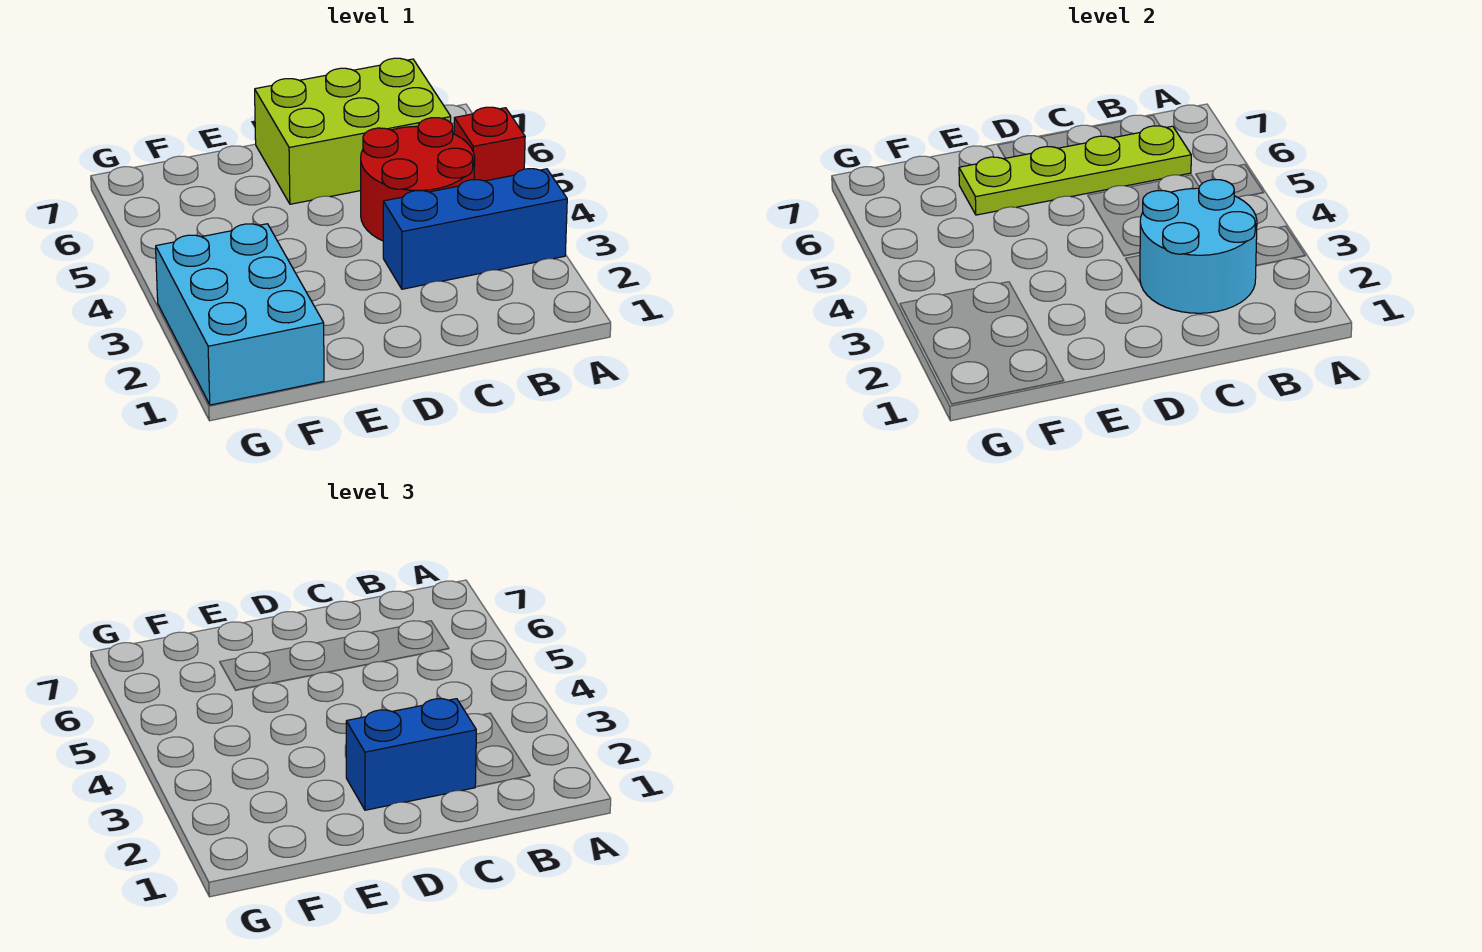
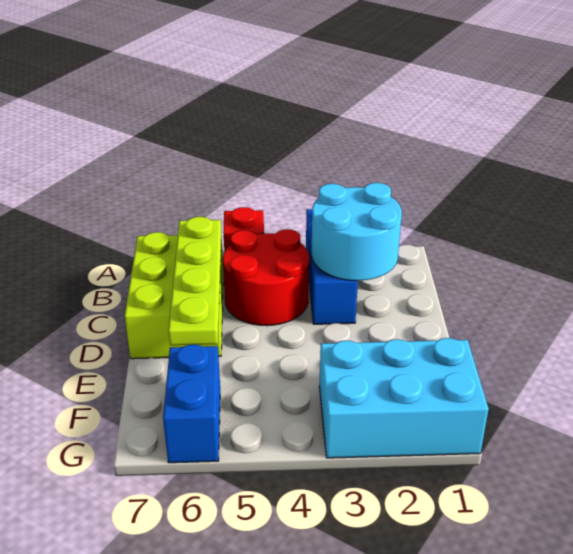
blue 1x2 brick [346,699,476,810] -> blue 1x2 brick moved to [163,345,220,463]

